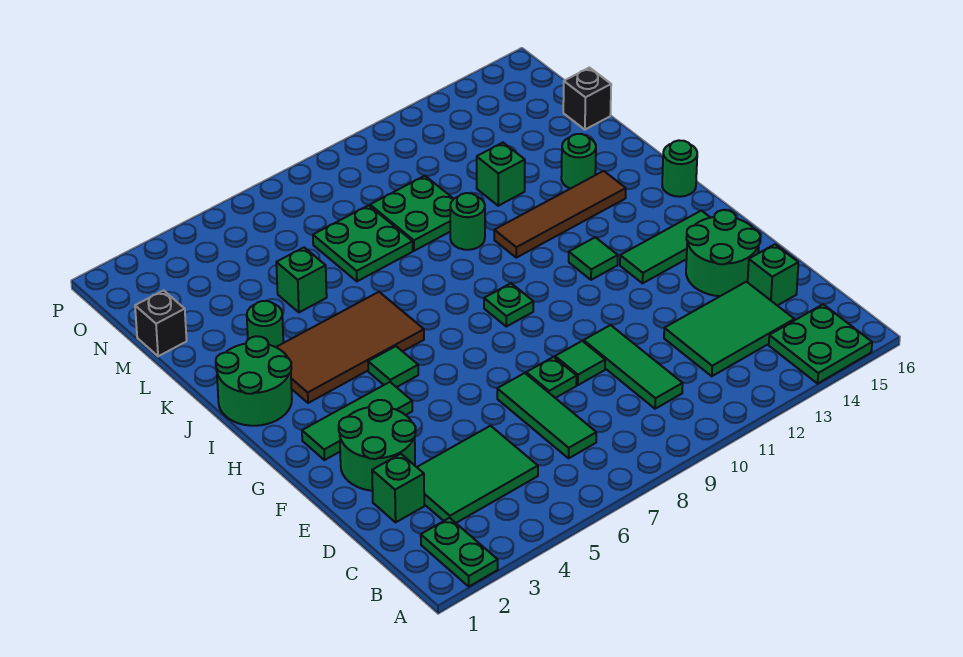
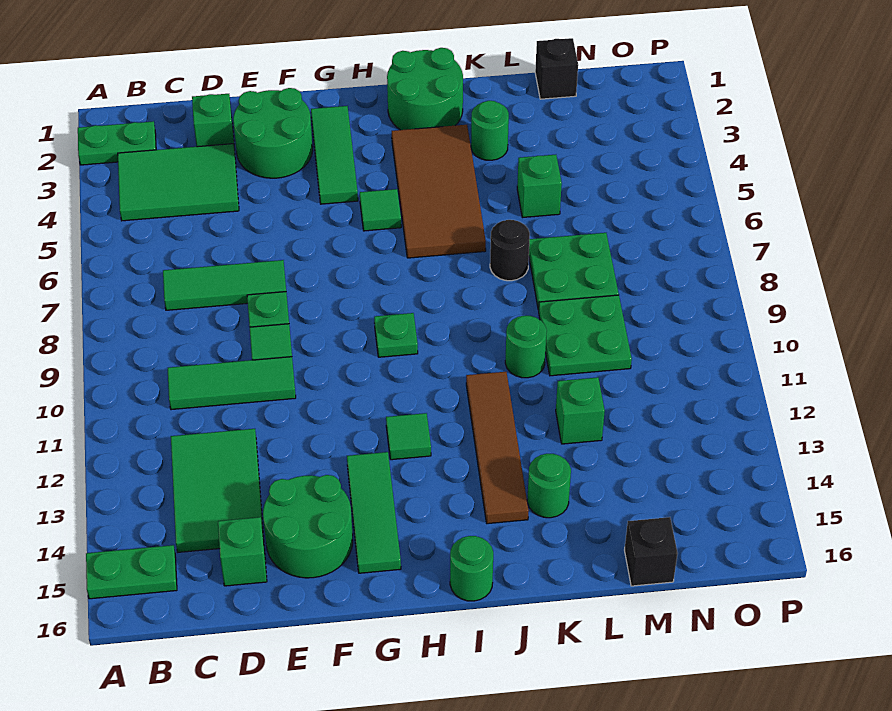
green 2x2 plate [769,304,872,384] -> green 1x2 plate [86,545,177,599]
green 2x3 tile [417,426,538,523] -> green 2x3 tile turned to [118,144,239,221]
none -> black 1x1 round brick [490,220,530,281]

